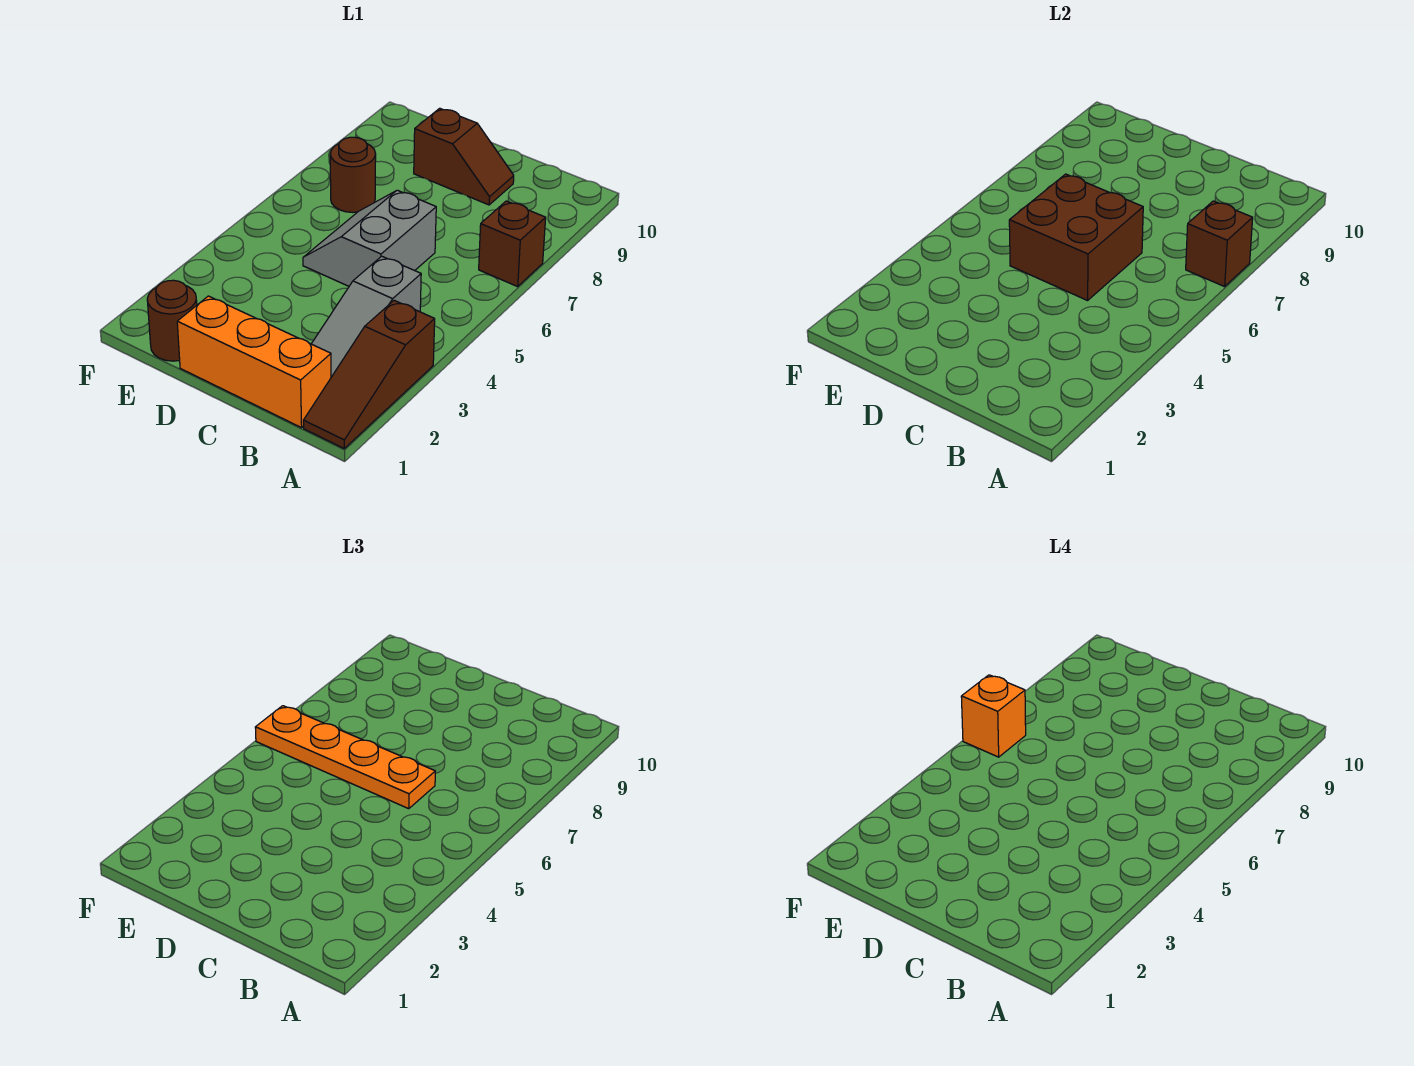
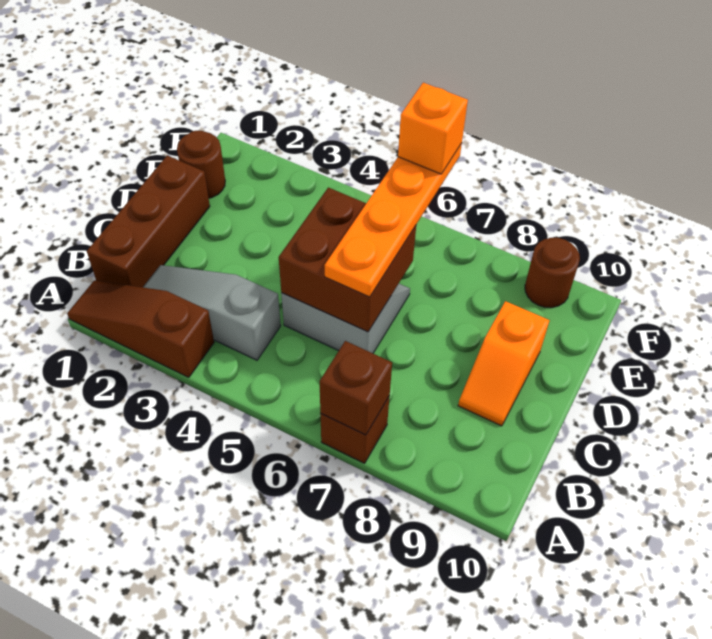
orange 1x3 brick [177,296,331,428] -> brown 1x3 brick [87,155,210,287]
brown 1x2 slope [414,108,514,205] -> orange 1x2 slope [458,301,550,426]
brown 1x1 round brick [330,137,376,212] -> brown 1x1 round brick moved to [525,238,580,308]

